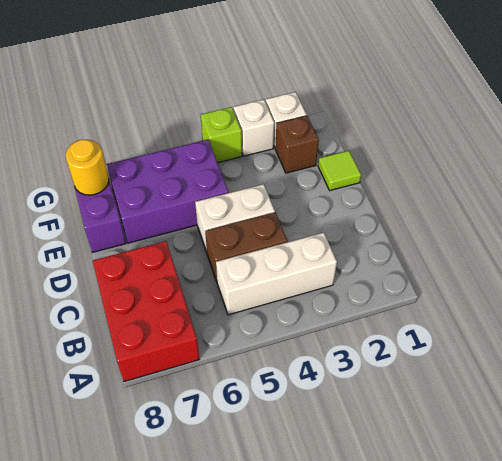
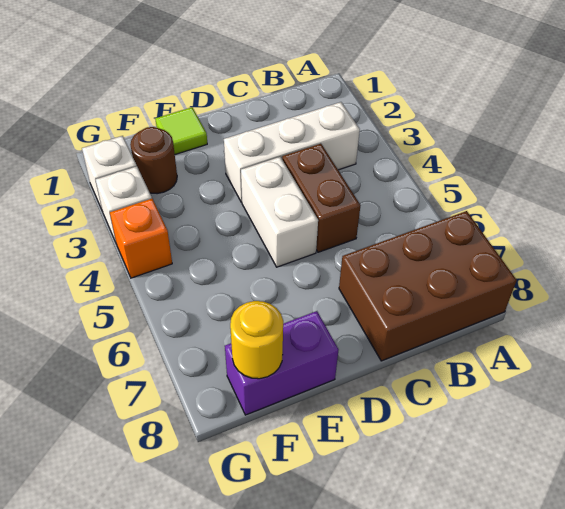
red 2x3 brick [93,241,199,382] -> brown 2x3 brick [339,211,517,361]
white 1x3 brick [216,233,337,315] -> white 1x3 brick turned to [224,102,360,202]
purple 2x3 brick [107,140,228,243] -> none
brown 1x1 brick [275,116,319,173] -> brown 1x1 round brick [130,127,177,194]
lime 1x1 brick [201,107,242,163] -> orange 1x1 brick [110,199,172,278]

